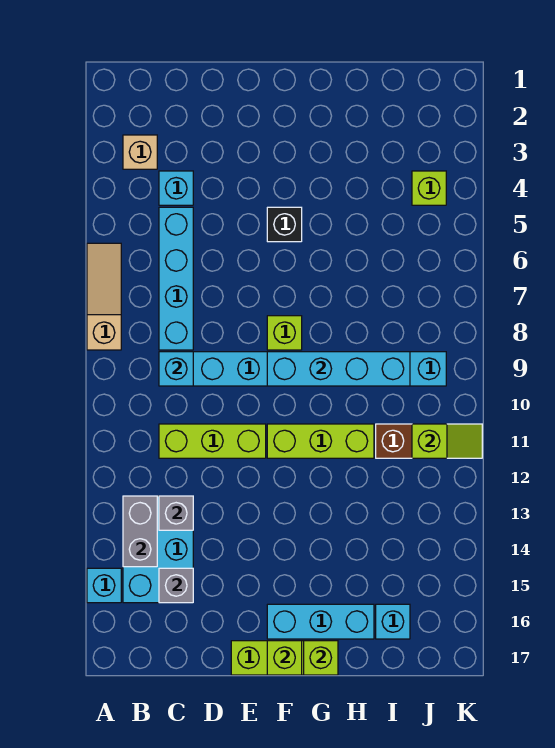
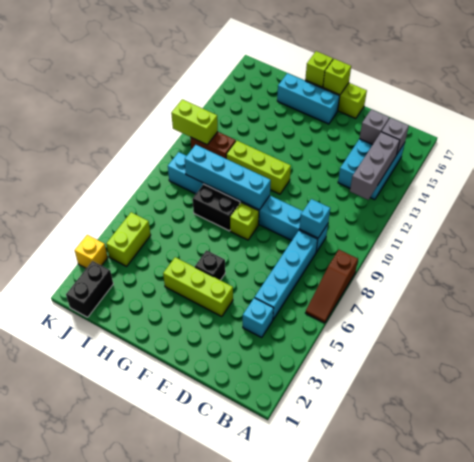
tan 1x3 slope [87,243,121,350] -> brown 1x3 slope [306,250,358,323]
cyan 1x1 brick [87,568,121,603] -> none
tan 1x1 brick [123,135,157,169] -> none
grey 1x2 brick [123,496,157,567] -> grey 1x3 brick [350,132,400,200]
lime 1x3 brick [159,424,266,458] -> lime 1x3 brick moved to [163,257,233,317]
grey 1x1 brick [159,496,193,530] -> grey 1x1 brick moved to [382,118,409,154]
none -> black 1x2 brick [193,184,240,231]
cyan 1x1 brick [376,604,410,639] -> none
none -> black 1x2 brick [66,261,113,317]
lime 1x1 brick [412,171,446,205] -> lime 1x2 brick [106,212,151,266]
lime 1x2 slope [412,424,482,458] -> lime 1x2 brick [171,99,218,145]
none -> yellow 1x1 brick [75,235,108,268]

